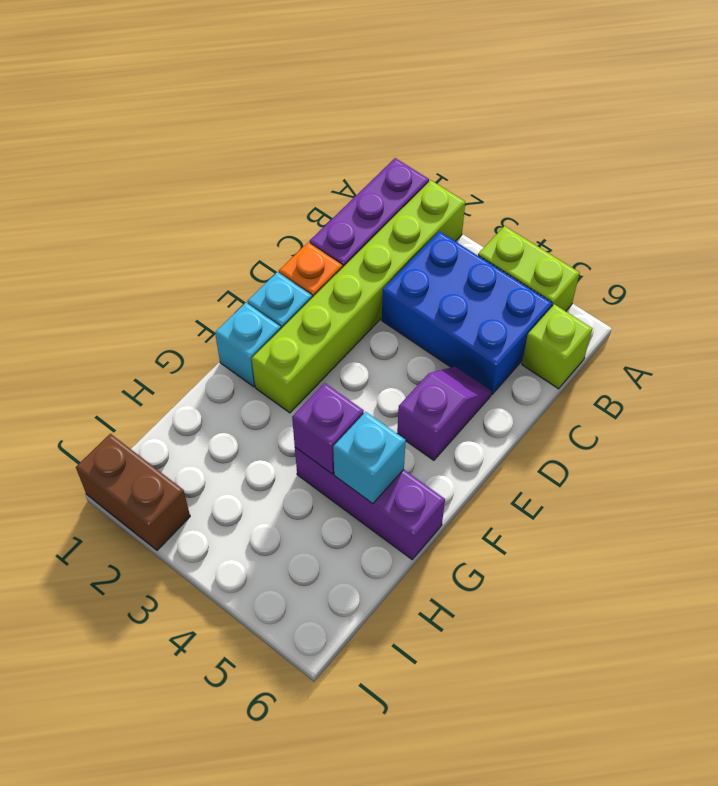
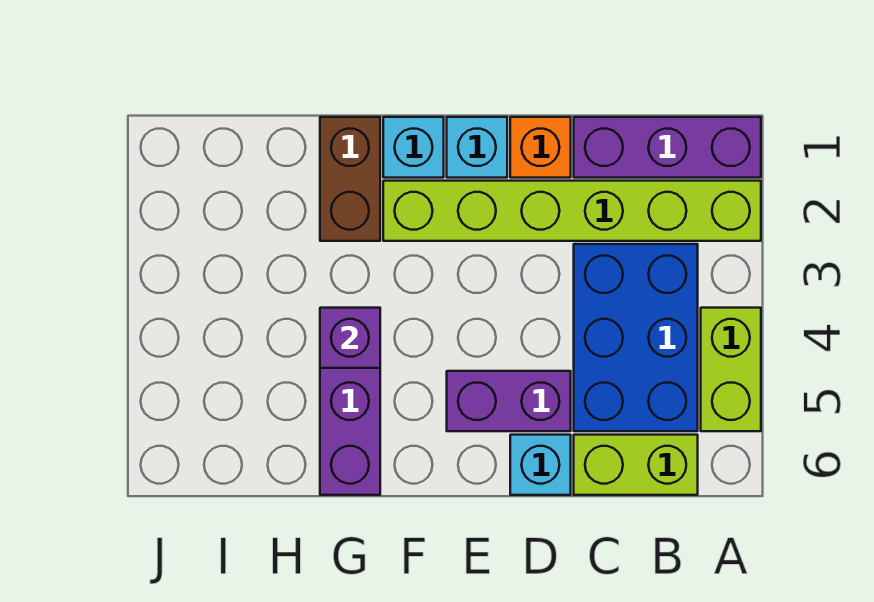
lime 1x1 brick [522,304,592,389] -> lime 1x2 brick [574,435,698,495]
purple 1x2 slope [397,367,491,460] -> purple 1x2 brick [447,371,571,431]
cyan 1x1 brick [333,412,406,504] -> cyan 1x1 brick moved to [510,435,571,495]
brown 1x2 brick [76,434,190,550] -> brown 1x2 brick moved to [320,117,380,241]

